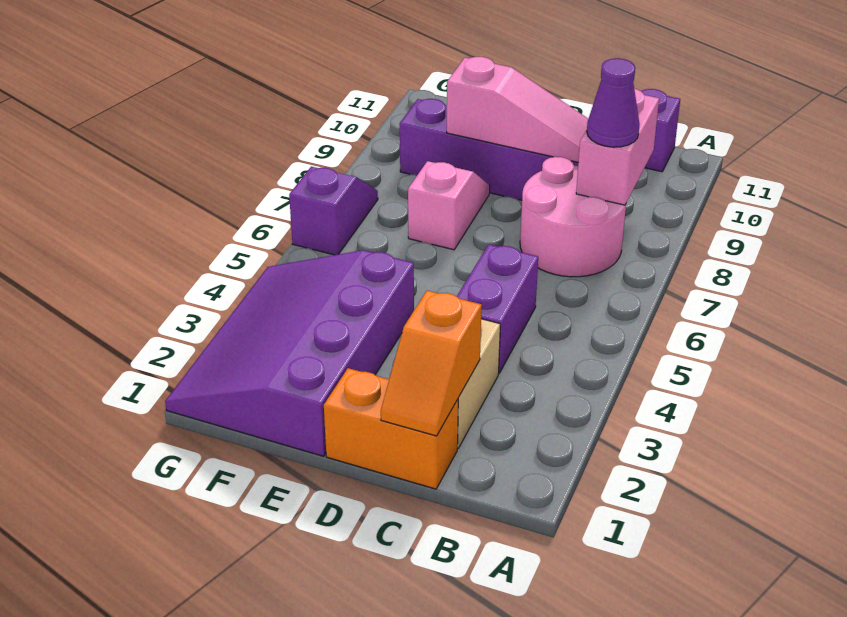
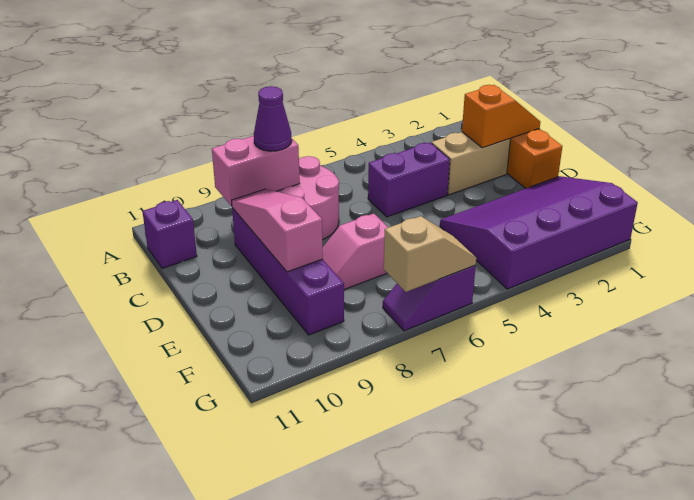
purple 3x4 slope [165,250,414,456] -> purple 3x4 slope turned to [440,176,638,289]
none -> tan 1x2 slope [384,216,476,292]

